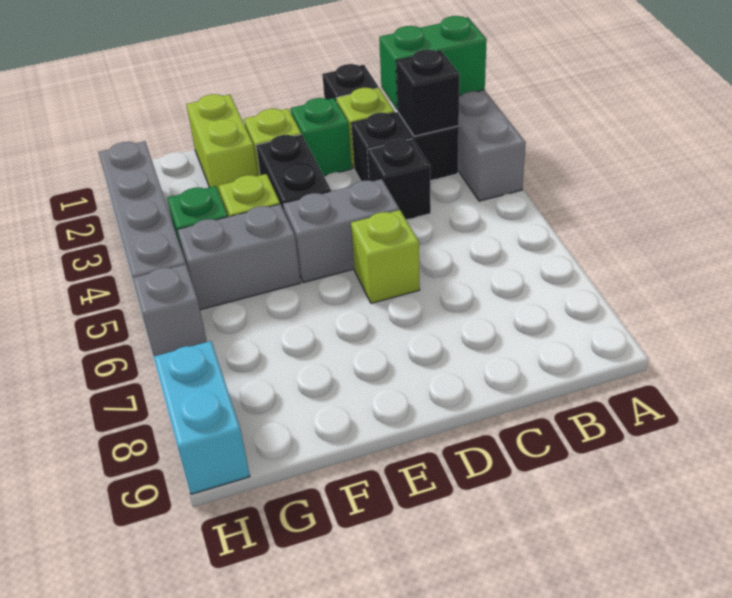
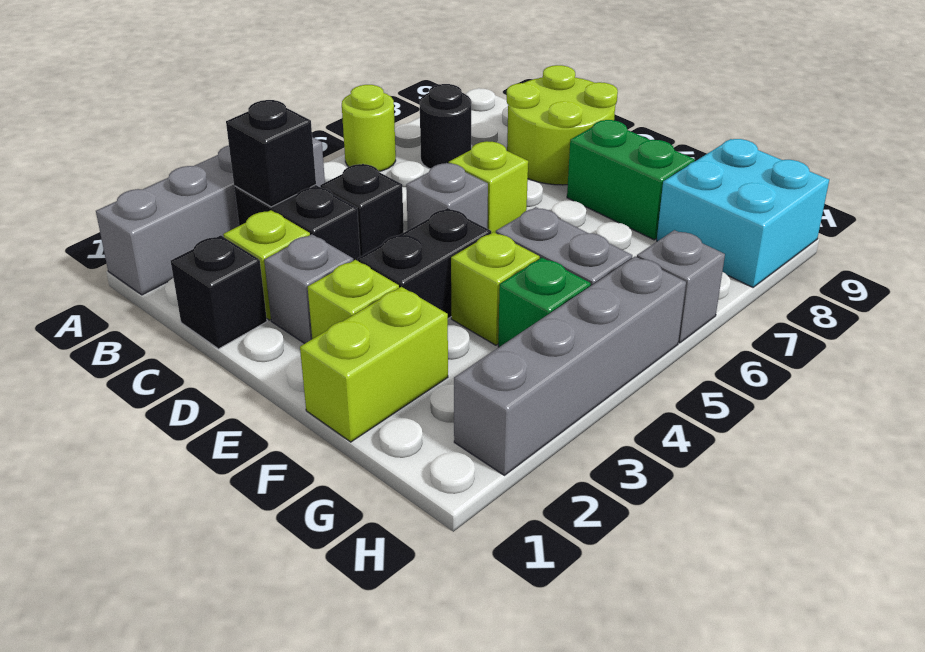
green 1x2 brick [379,16,487,110] -> green 1x2 brick moved to [567,120,695,240]
none -> lime 1x1 round brick [342,85,396,171]
none -> black 1x1 round brick [420,84,471,169]
none -> lime 2x2 round brick [507,65,618,185]
green 1x1 brick [291,98,352,176] -> grey 1x1 brick [264,234,353,343]
grey 1x2 brick [283,179,399,283] -> grey 1x1 brick [406,163,488,230]
cyan 1x2 brick [154,341,250,494] -> cyan 2x2 brick [657,139,829,287]

